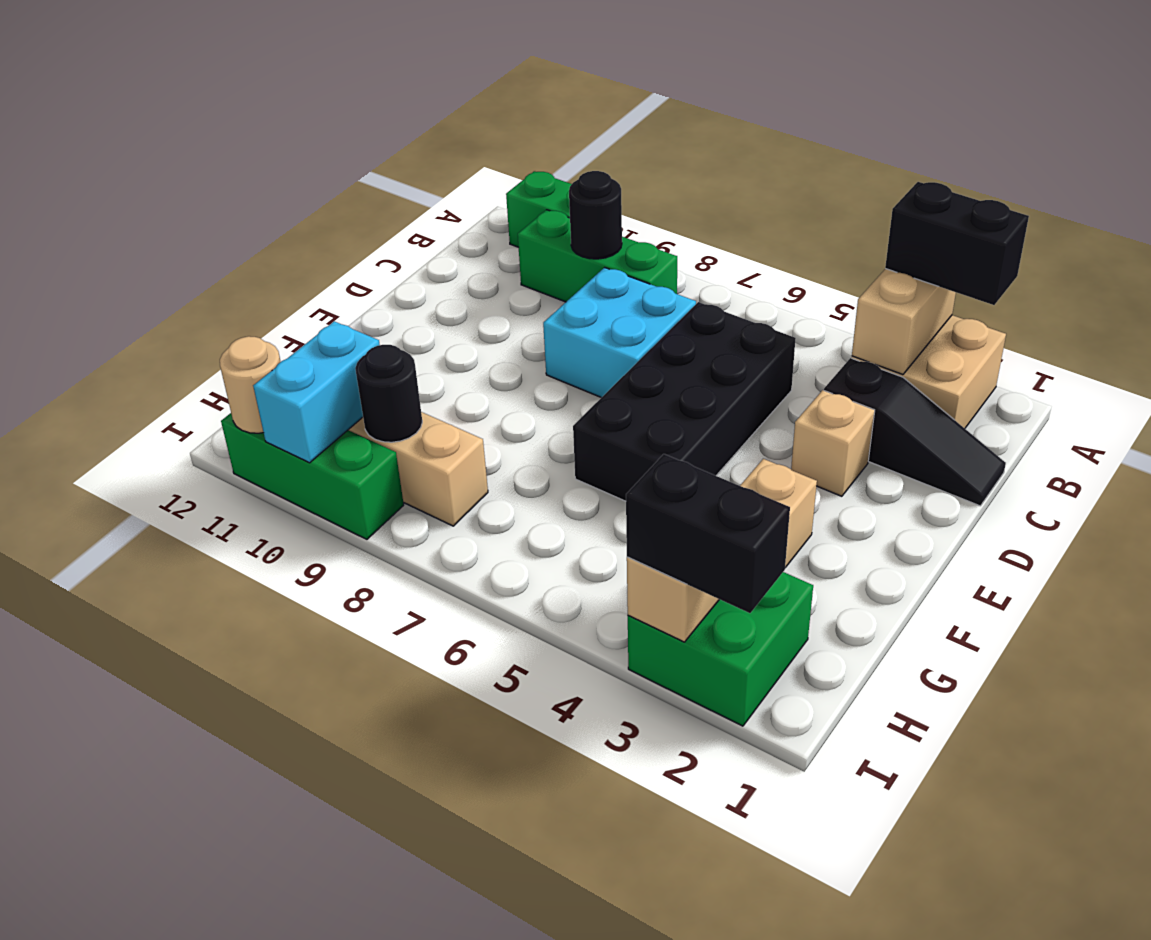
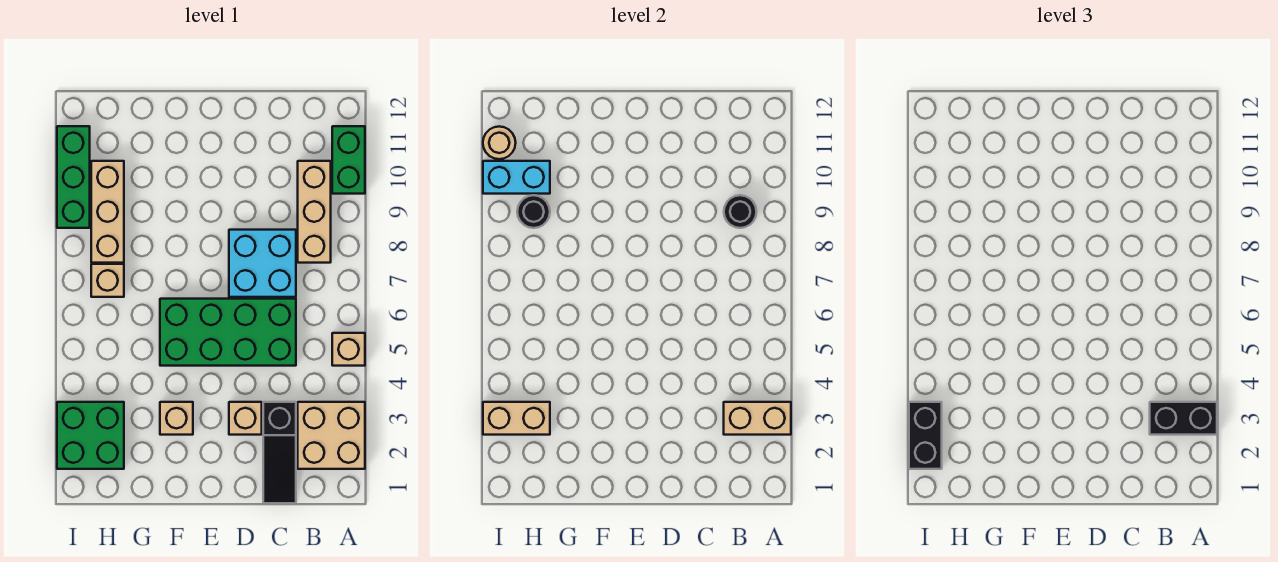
black 1x2 brick [885,182,1029,305] -> black 1x2 brick turned to [1150,402,1217,435]
none -> tan 1x1 brick [332,333,365,366]
green 1x3 brick [518,210,677,302] -> tan 1x3 brick [298,161,331,263]
black 2x4 brick [573,302,796,501] -> green 2x4 brick [160,299,296,366]
none -> tan 1x1 brick [91,264,124,297]

